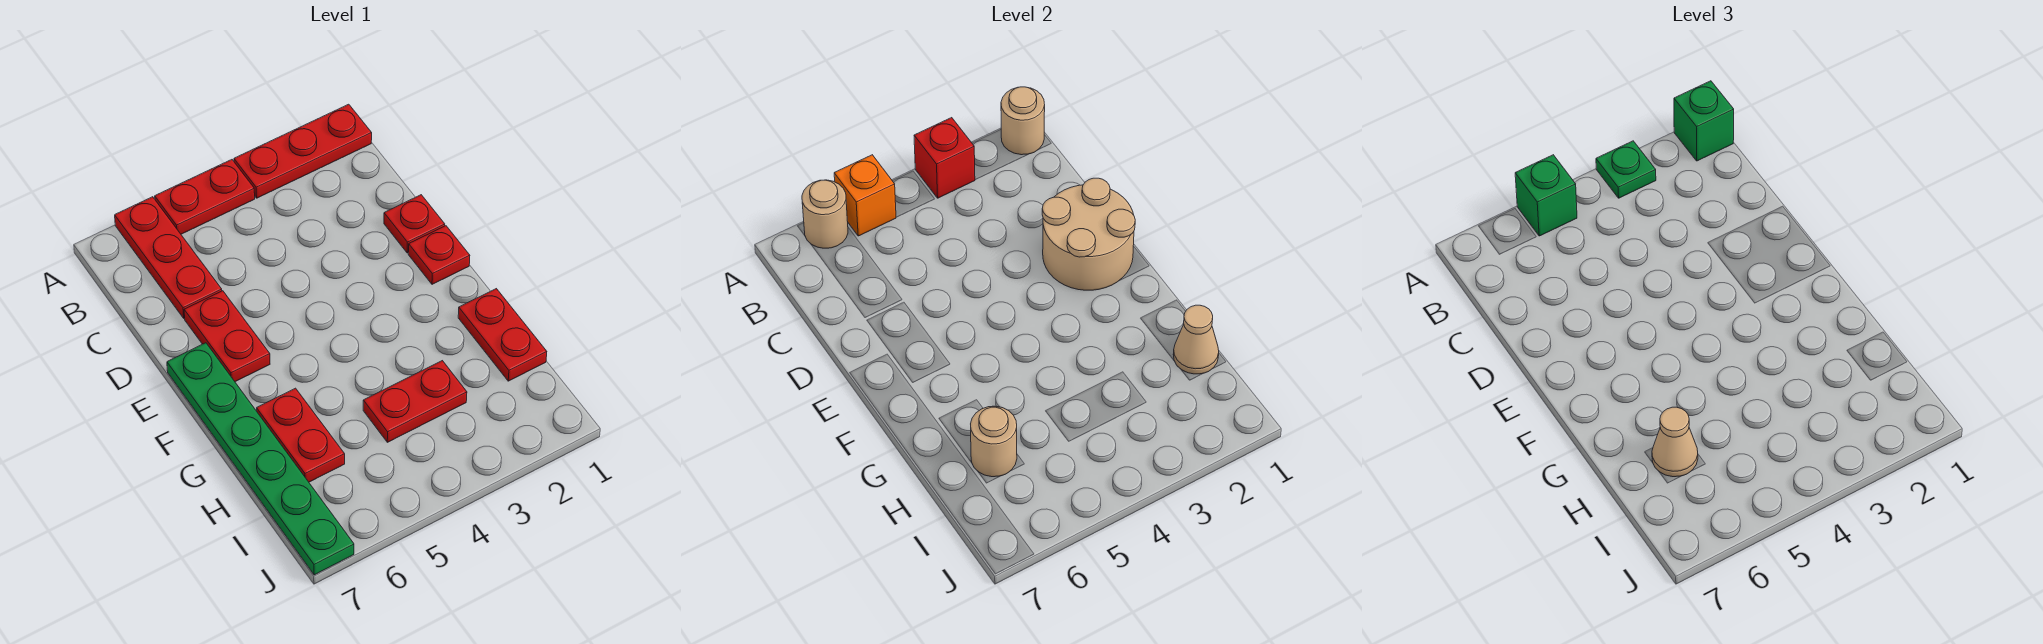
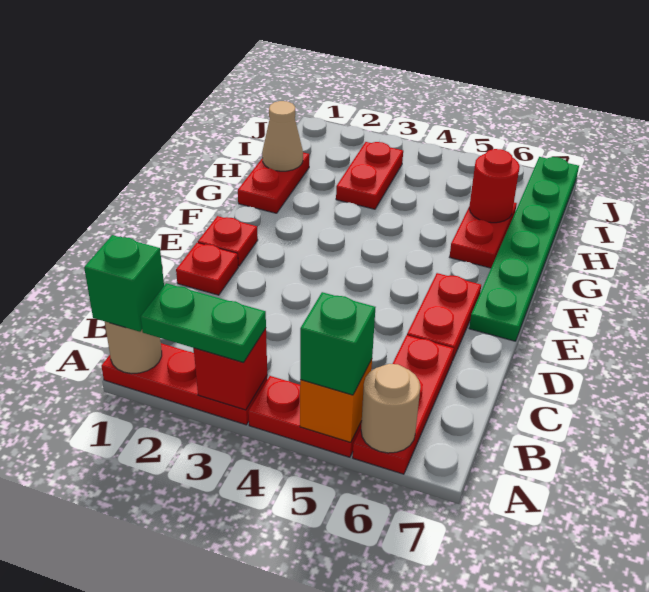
green 1x1 plate [1596,141,1656,198] -> green 1x2 plate [141,283,266,363]
tan 2x2 round brick [1042,178,1135,290] -> none
red 1x2 plate [363,361,467,442] -> red 1x2 plate turned to [336,142,403,209]
tan 1x1 round brick [971,406,1017,477] -> red 1x1 round brick [469,149,520,223]
tan 1x1 cone [1652,407,1698,477] -> none

